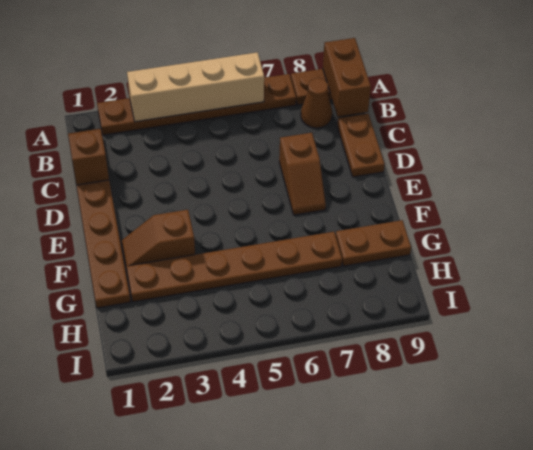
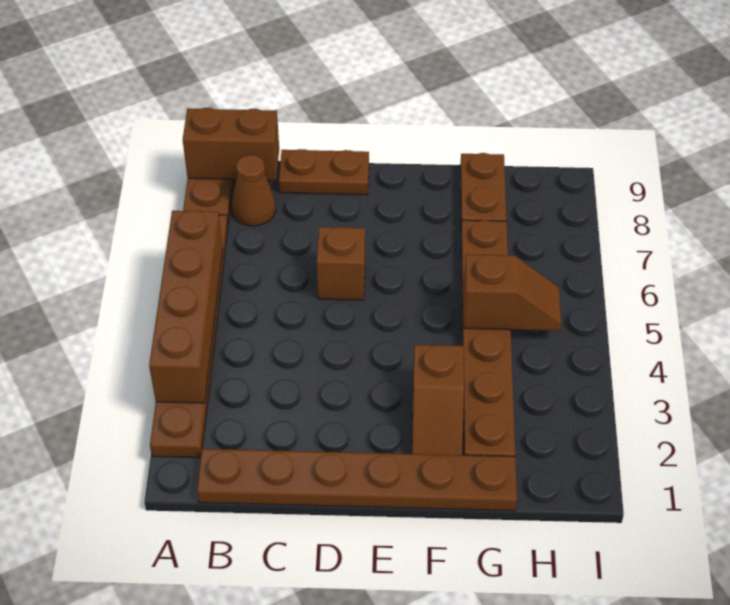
tan 1x4 brick [127,52,264,122] -> brown 1x4 brick [149,211,223,403]
brown 1x1 brick [68,129,109,185] -> brown 1x1 brick moved to [317,227,365,300]
brown 1x2 slope [279,133,326,215] -> brown 1x2 slope moved to [463,254,561,331]

